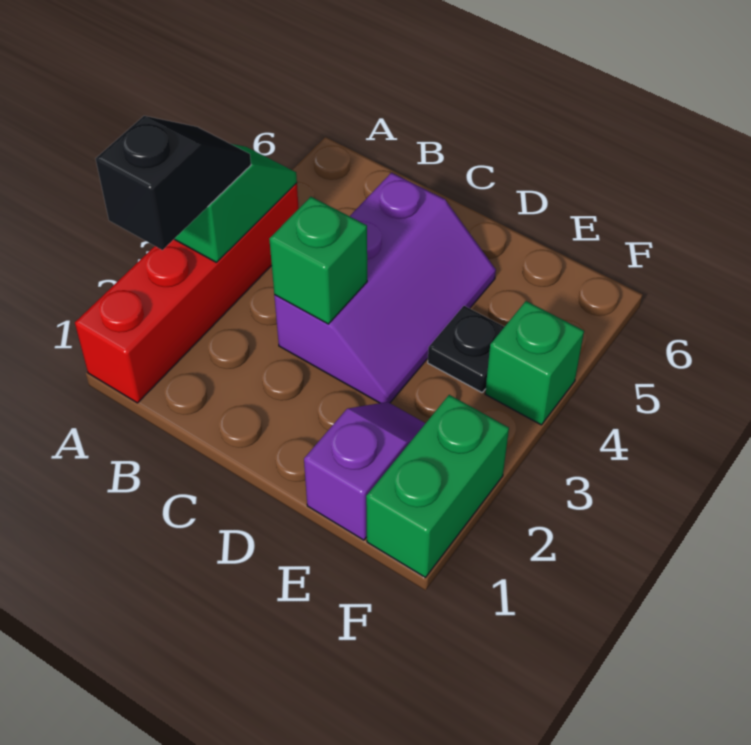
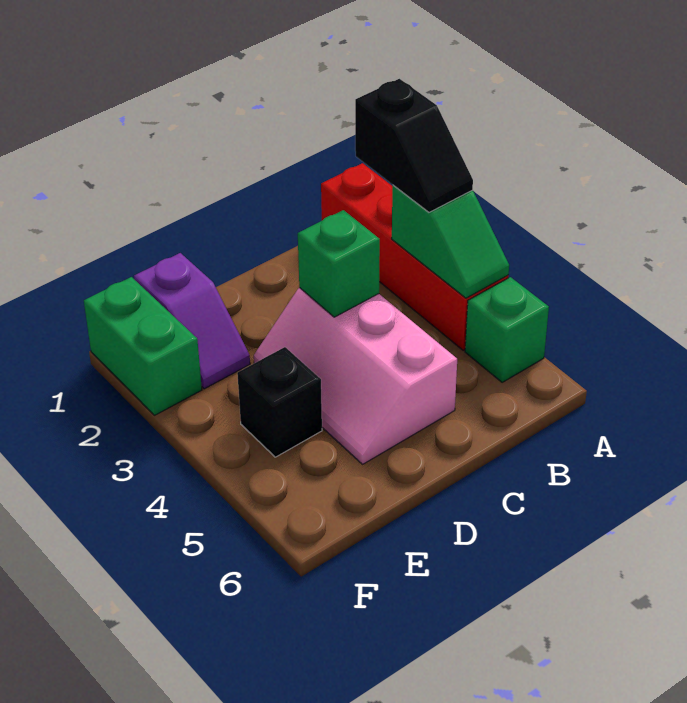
purple 2x3 slope [274,173,496,403] -> pink 2x3 slope [254,288,457,464]
black 1x1 plate [428,306,504,392] -> black 1x1 brick [237,347,322,457]
green 1x1 brick [485,301,584,425] -> green 1x1 brick moved to [465,277,549,382]

